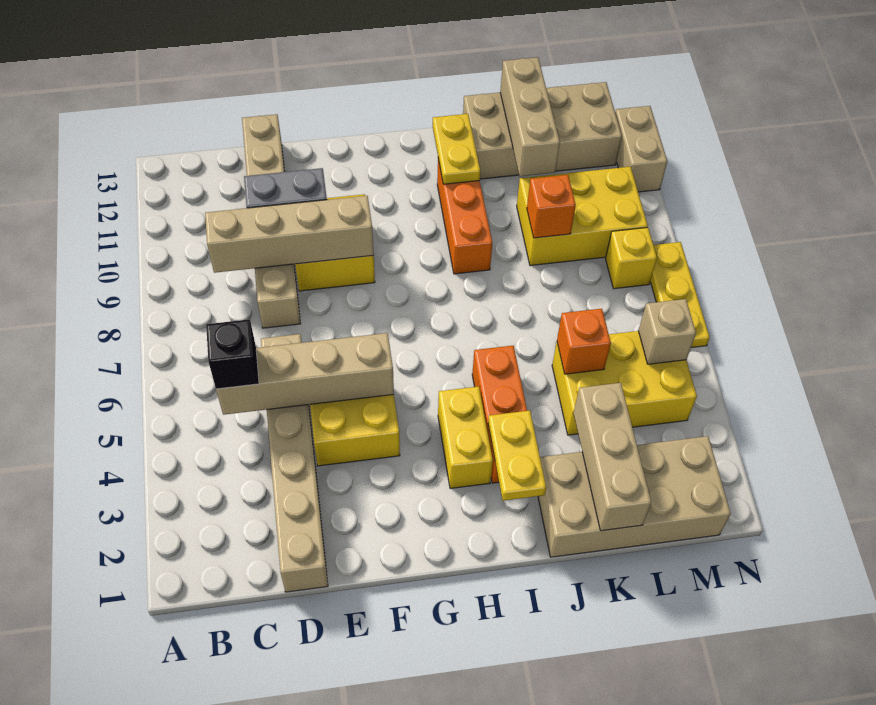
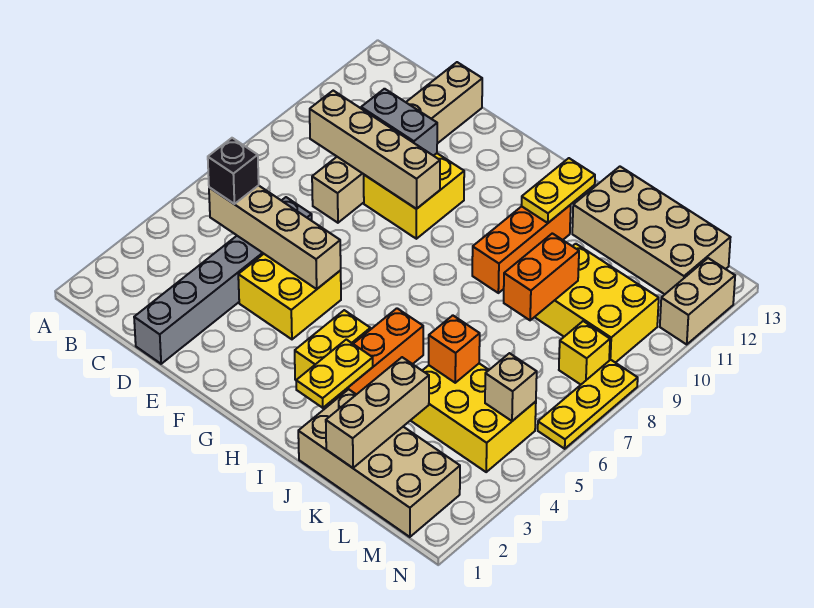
tan 1x6 brick [261,334,328,592] -> grey 1x6 brick [134,197,312,364]
orange 1x1 brick [527,175,576,238] -> orange 1x2 brick [504,233,579,320]
tan 1x3 brick [500,57,560,176] -> none

